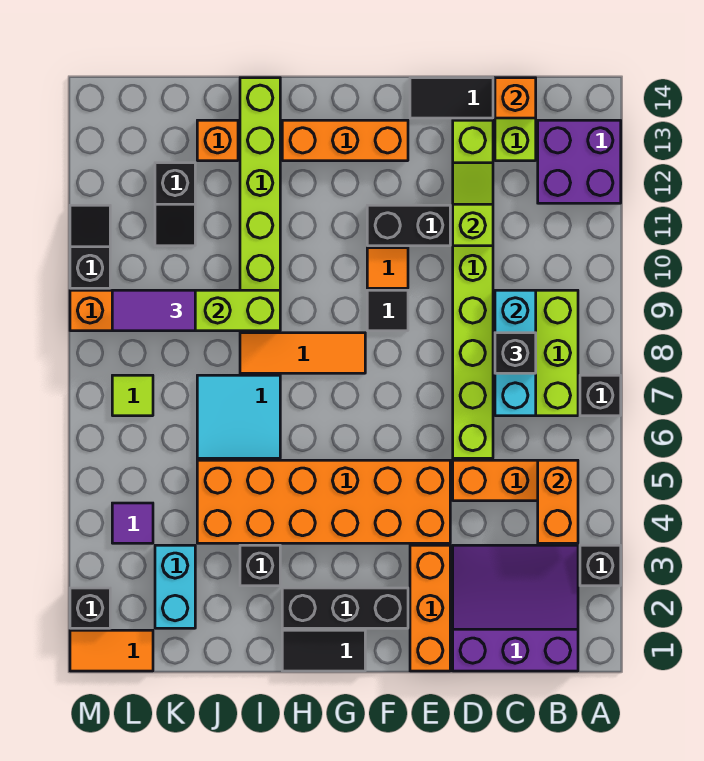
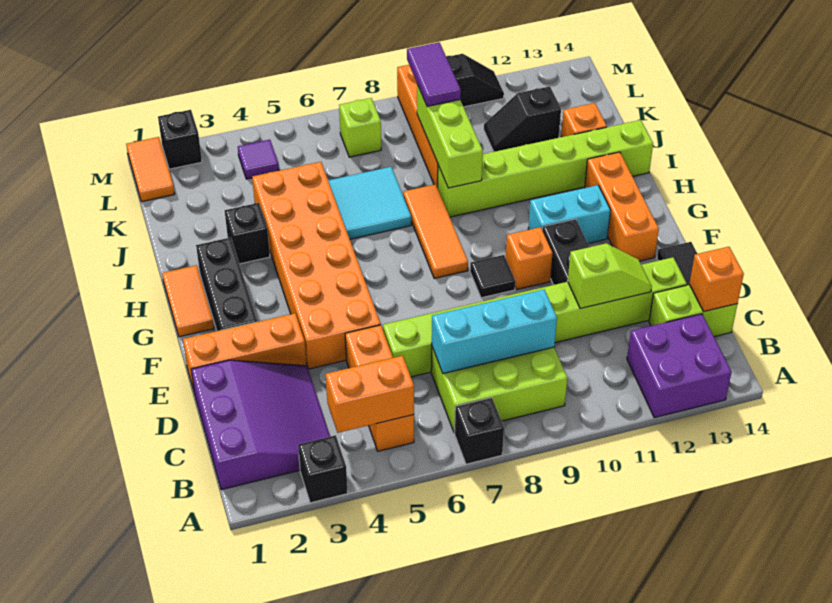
black 1x1 brick [495,333,536,373] -> none
orange 1x1 tile [367,248,408,288] -> orange 1x1 brick [506,227,553,289]
black 1x2 tile [282,630,365,671] -> orange 1x2 tile [162,265,214,337]
cyan 1x2 brick [155,545,195,628] -> cyan 1x2 brick moved to [528,185,611,243]
lime 1x1 tile [112,375,153,416] -> lime 1x1 brick [339,98,381,157]

